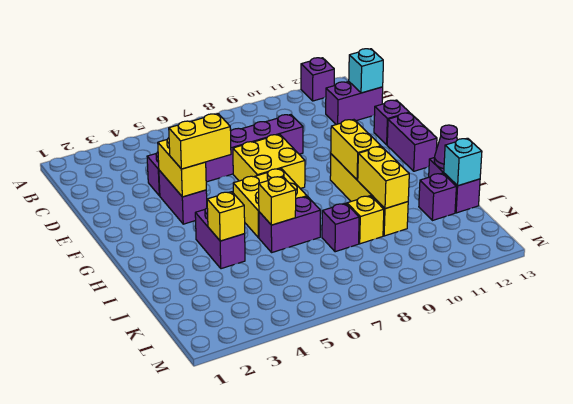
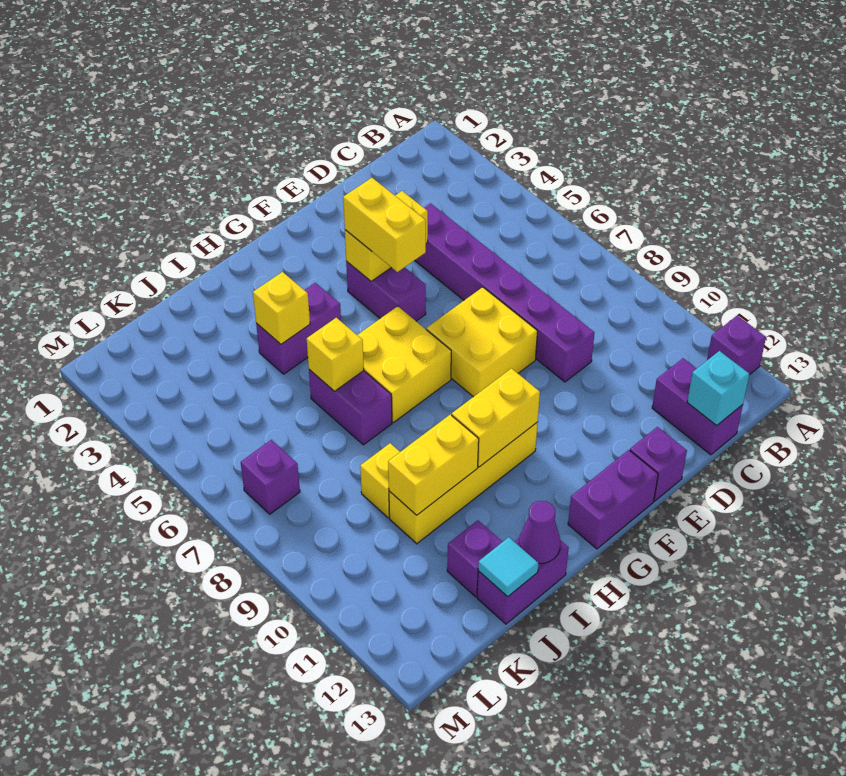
purple 1x2 brick [159,170,207,224] -> purple 1x2 brick turned to [346,261,426,321]
purple 1x1 brick [322,203,359,252] -> purple 1x1 brick moved to [241,440,300,514]
cyan 1x1 brick [444,138,482,186] -> cyan 1x1 tile [478,537,539,597]

